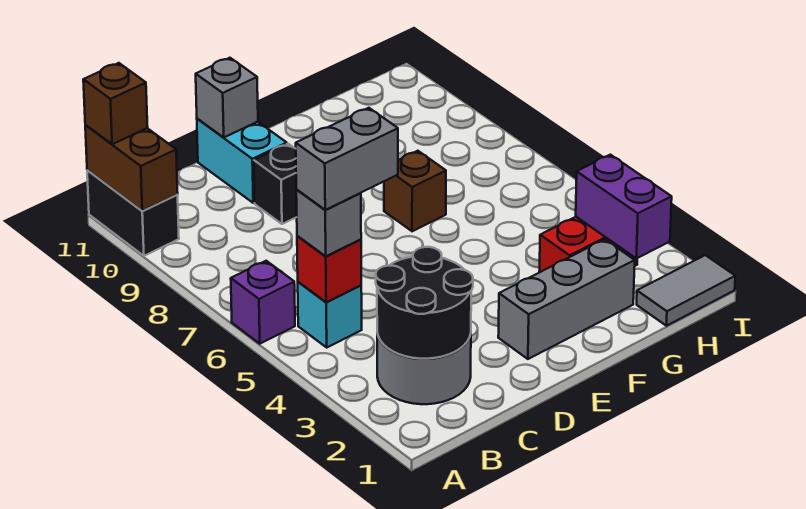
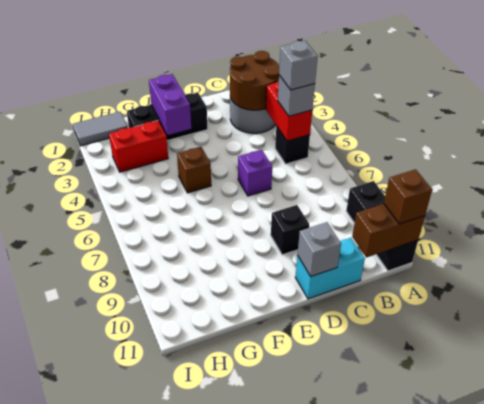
purple 1x1 brick [231,261,295,344] -> purple 1x1 brick moved to [238,150,272,196]
black 1x2 brick [87,170,179,256] -> black 1x3 brick [346,181,418,271]
brown 1x2 brick [85,125,178,211] -> brown 1x2 brick turned to [352,204,425,257]
black 2x2 round brick [376,247,473,359] -> brown 2x2 round brick [230,51,279,110]
cyan 1x1 brick [298,282,362,347] -> black 1x1 brick [275,126,310,164]
red 1x1 brick [297,236,361,302] -> red 1x2 brick [266,81,312,141]
grey 1x2 brick [296,108,398,210] -> grey 1x1 brick [279,41,318,90]
cyan 1x2 brick [197,119,287,203] -> cyan 1x2 brick turned to [295,238,365,299]
grey 1x3 brick [498,239,635,359] -> black 1x3 brick [127,93,208,141]
brown 1x1 brick [384,151,446,231] -> brown 1x1 brick moved to [177,147,211,193]
purple 1x2 brick [576,155,672,258] -> purple 1x2 brick moved to [149,74,191,135]

